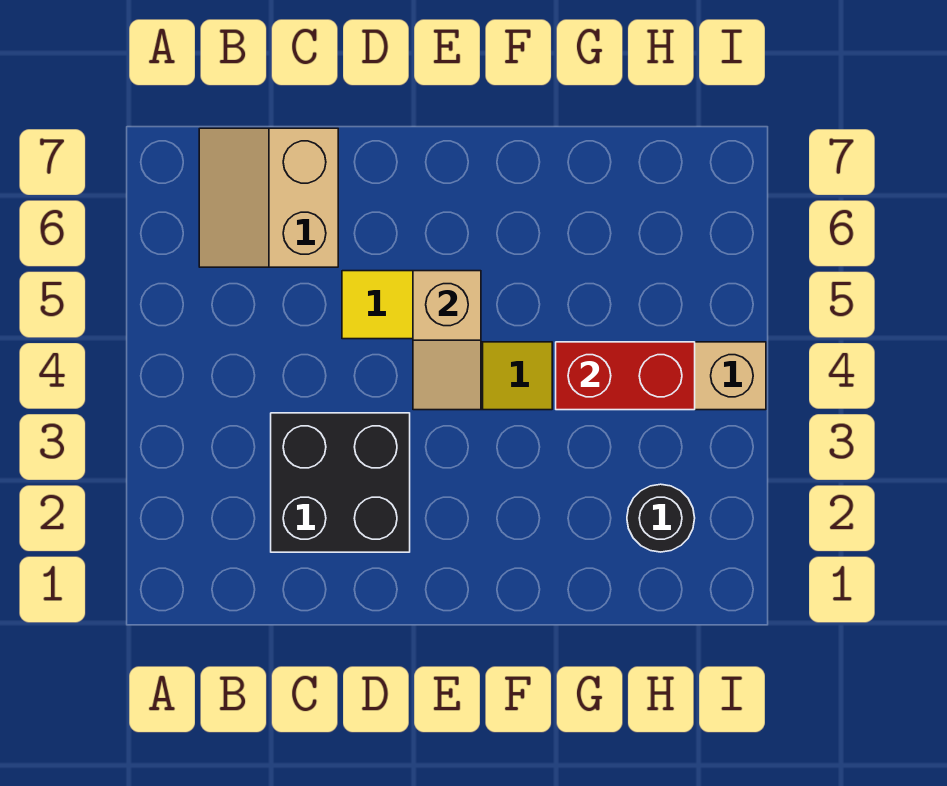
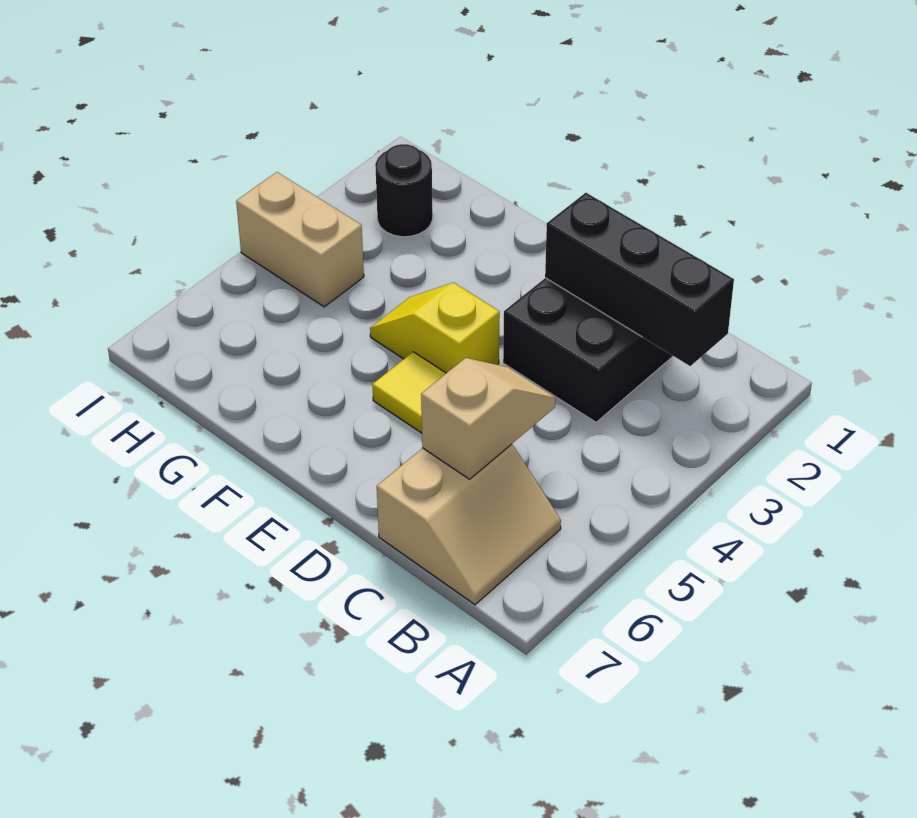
none -> black 1x3 brick [545,193,734,366]
tan 1x2 slope [413,271,481,410] -> tan 1x2 slope moved to [421,358,555,479]
red 1x2 brick [556,342,695,410] -> none

